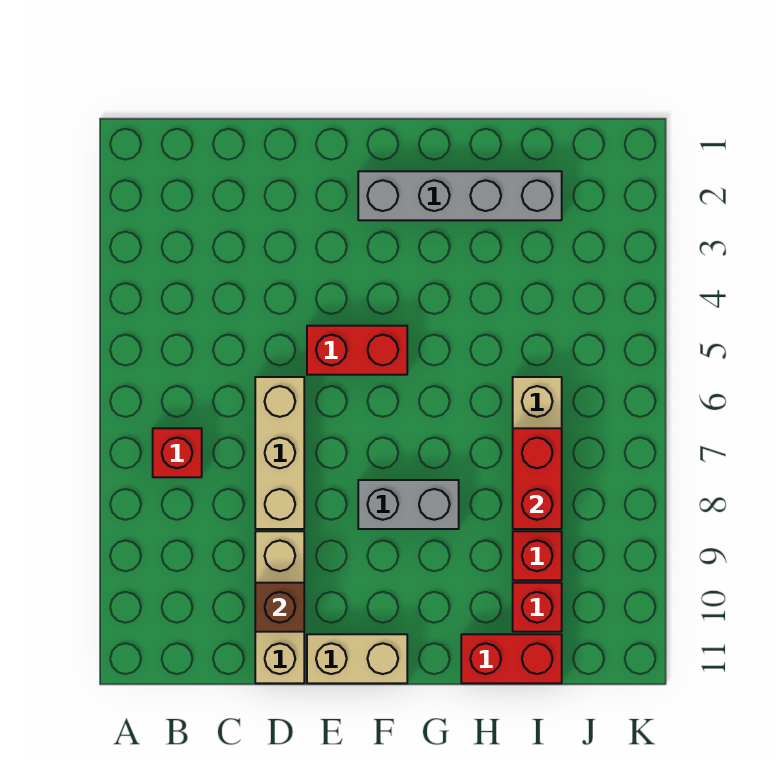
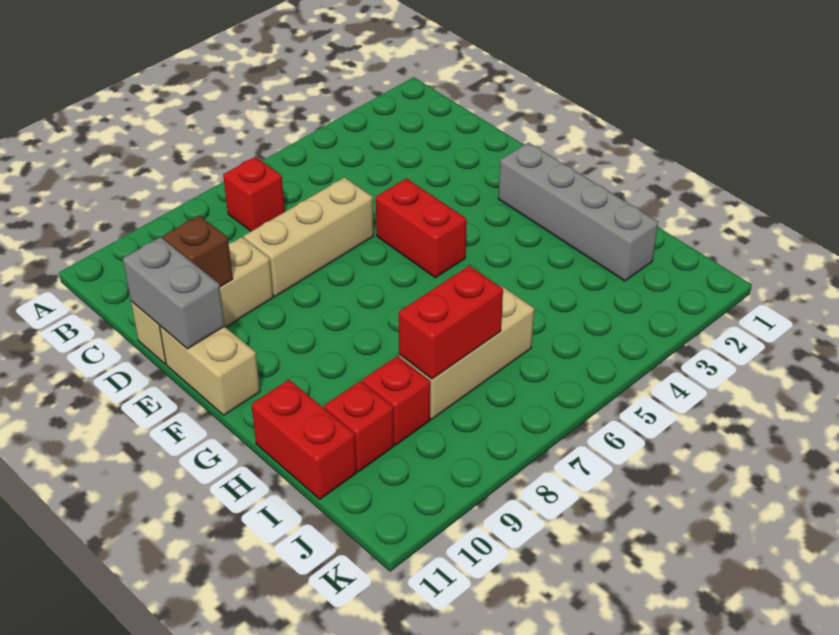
grey 1x2 brick [358,480,459,529] -> grey 1x2 brick moved to [123,237,225,349]

